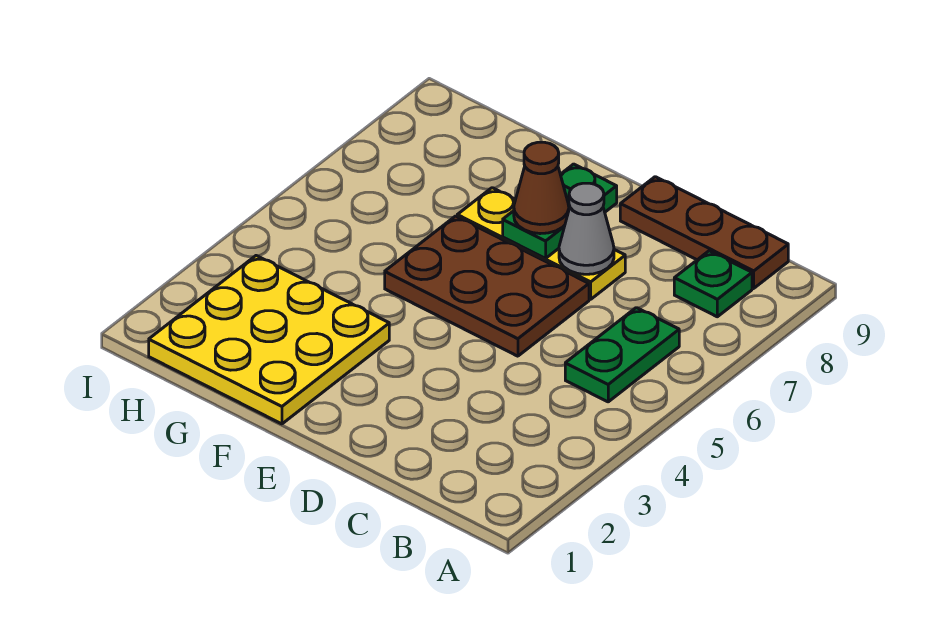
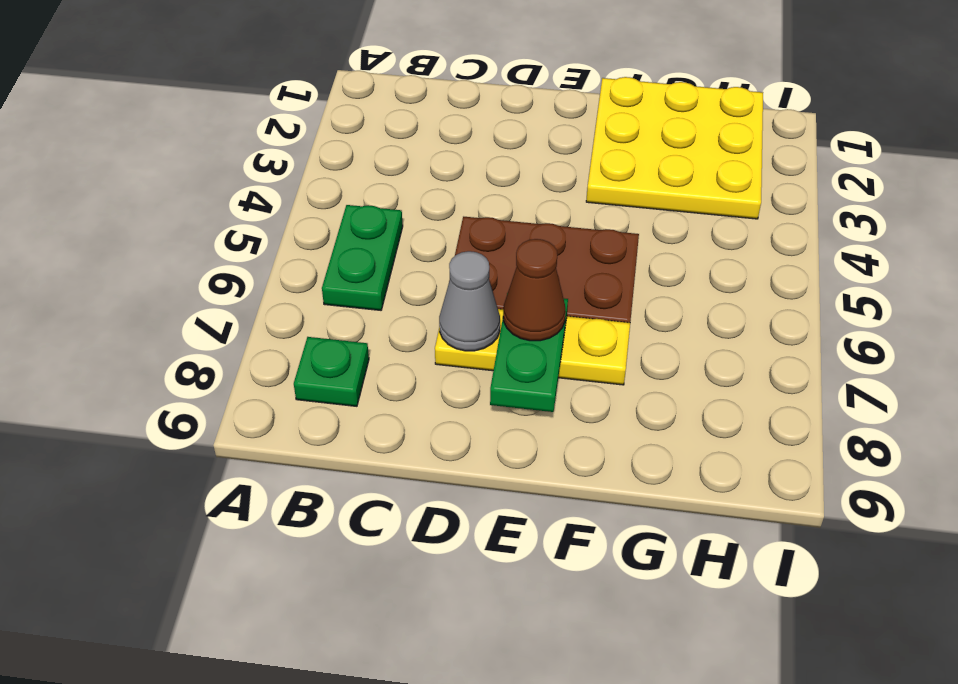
brown 1x3 plate [620,177,788,288] -> none

